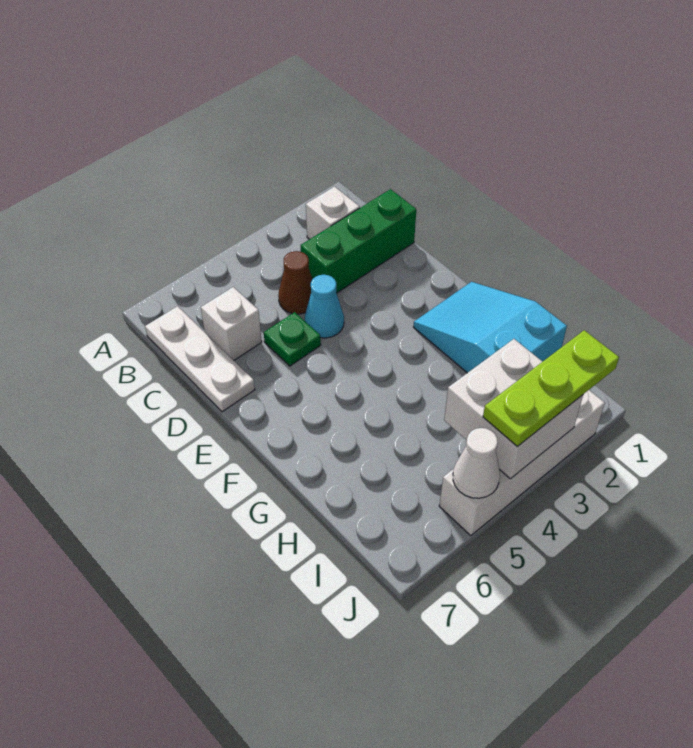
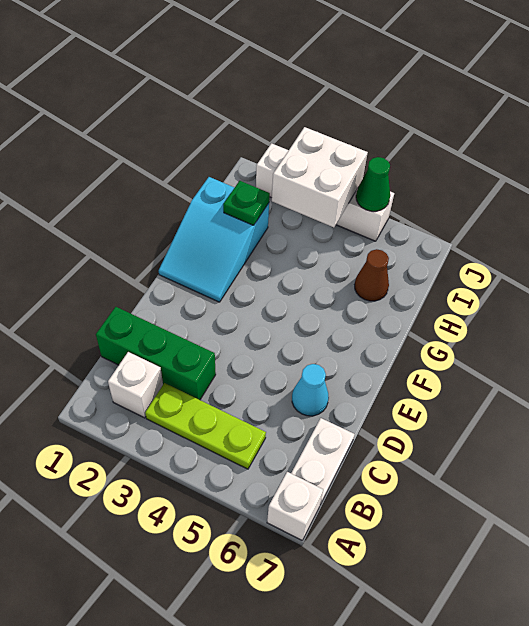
white 1x3 plate [145,306,255,412] -> white 1x2 plate [291,418,354,505]
brown 1x1 cone [278,251,312,314] -> brown 1x1 cone moved to [355,249,389,301]
white 1x1 brick [201,287,262,360] -> white 1x1 brick moved to [267,472,323,540]
cyan 1x1 cone [305,275,344,338] -> cyan 1x1 cone moved to [292,364,329,416]
green 1x1 plate [264,312,321,366] -> green 1x1 plate moved to [223,181,270,225]
lime 1x3 plate [483,330,619,447] -> lime 1x3 plate moved to [145,383,266,469]
white 1x1 cone [453,428,500,498] -> green 1x1 cone [356,157,390,211]

